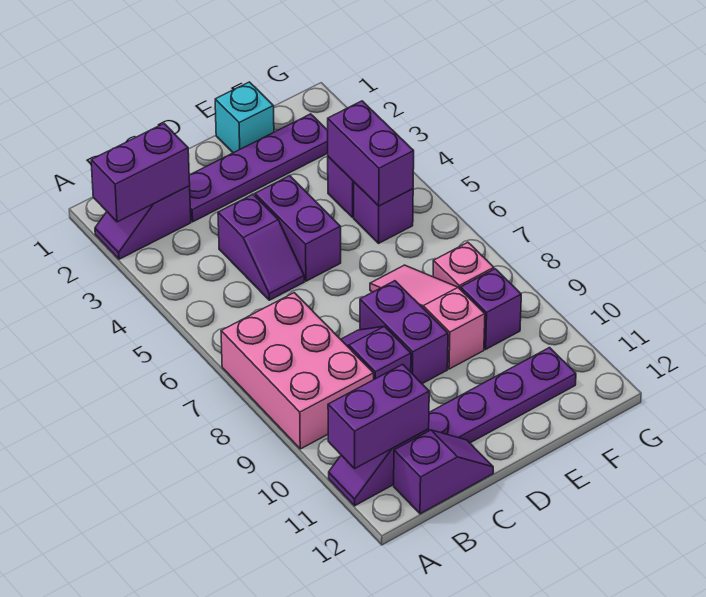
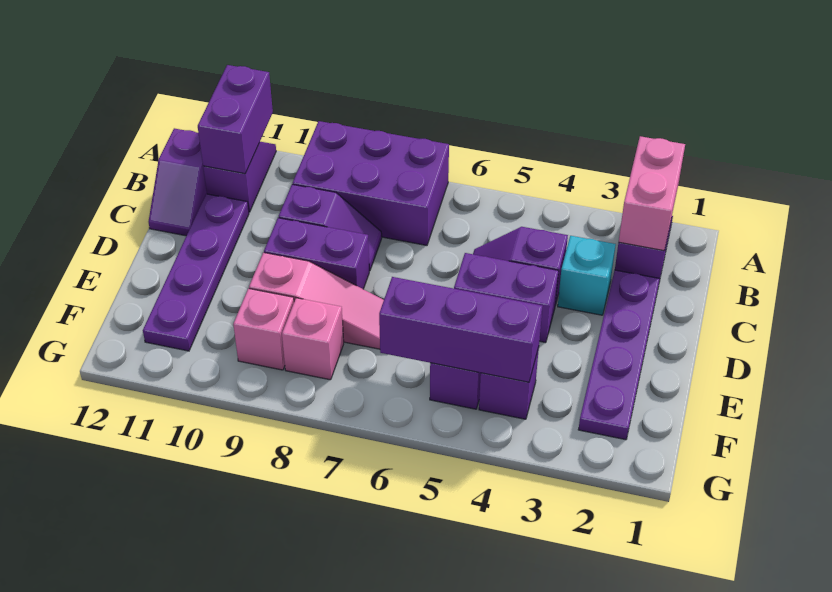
purple 1x2 brick [91,124,190,222] -> pink 1x2 brick [619,136,685,251]
pink 2x3 brick [221,293,374,449] -> purple 2x3 brick [293,121,449,245]
cyan 1x1 brick [215,82,274,153] -> cyan 1x1 brick moved to [558,236,616,315]
purple 1x2 brick [328,101,414,206] -> purple 1x3 brick [379,277,542,382]
purple 1x1 brick [461,269,521,349] -> pink 1x1 brick [233,288,294,370]

